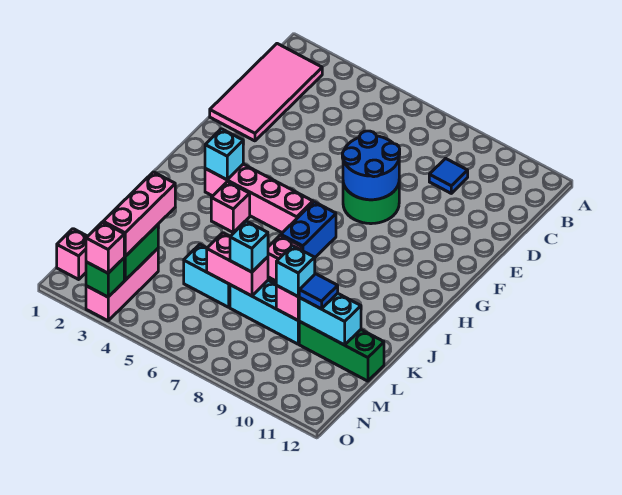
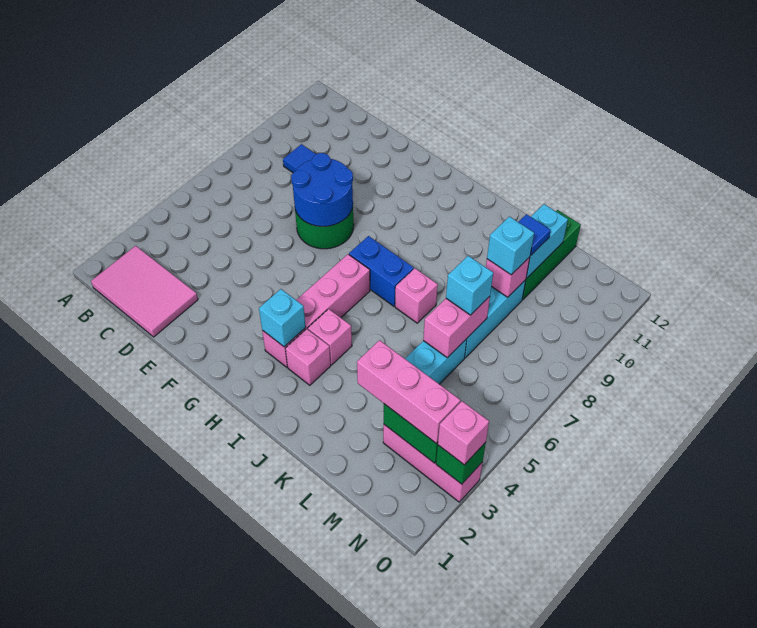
pink 2x4 tile [210,44,322,141] -> pink 2x3 tile [91,246,198,337]
pink 1x1 brick [57,229,88,279] -> pink 1x1 brick moved to [285,329,331,385]

